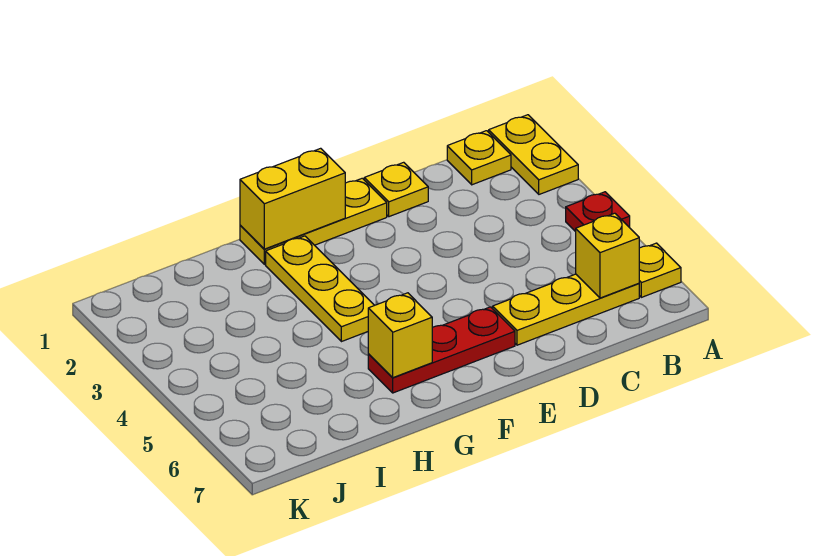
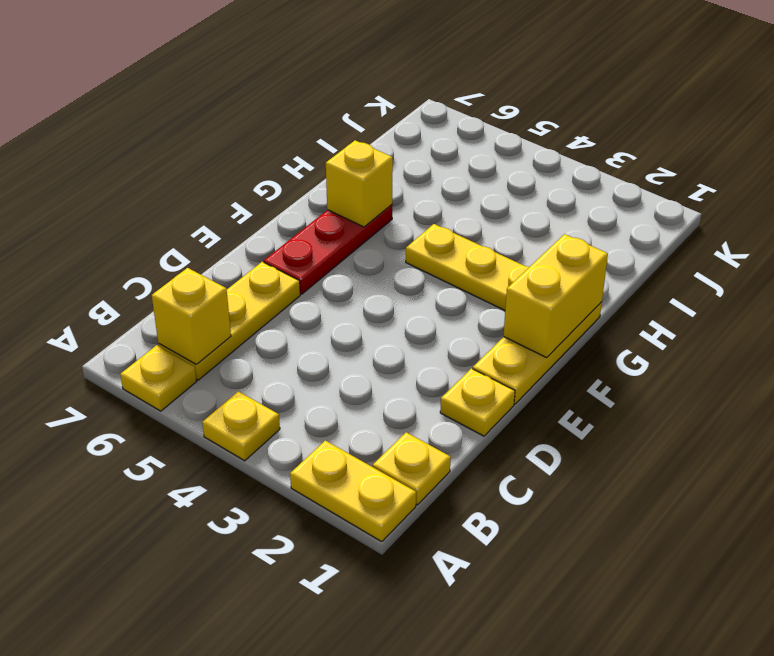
red 1x1 plate [566,192,630,232] -> yellow 1x1 plate [202,391,280,461]

